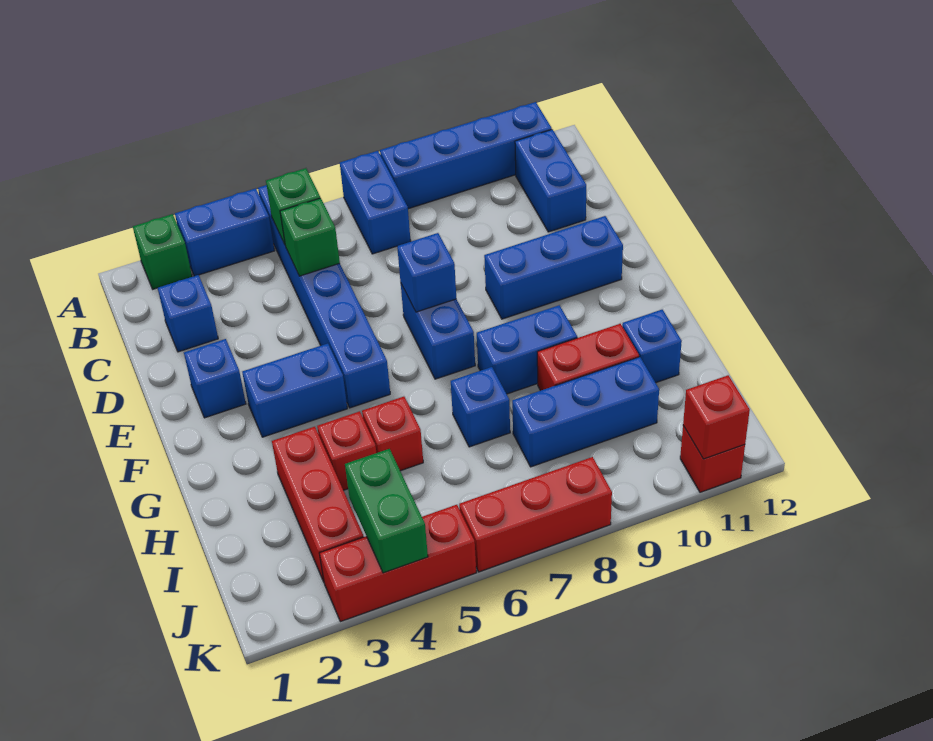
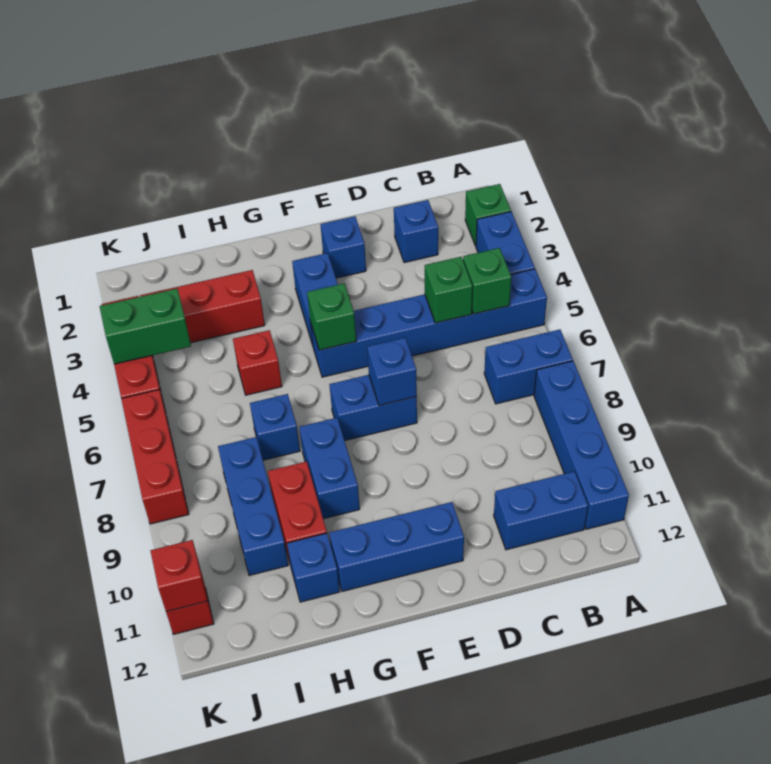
blue 1x3 brick [484,216,623,319] -> blue 1x3 brick turned to [329,502,464,591]
none -> green 1x1 brick [307,284,356,350]
red 1x1 brick [317,411,376,490] -> none

